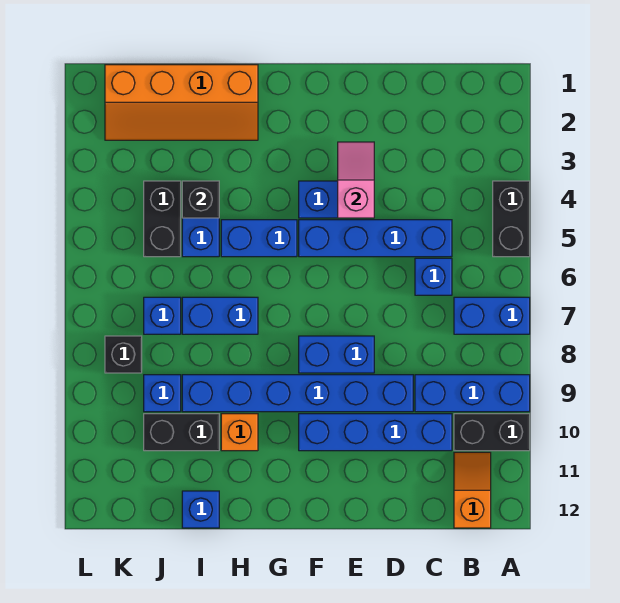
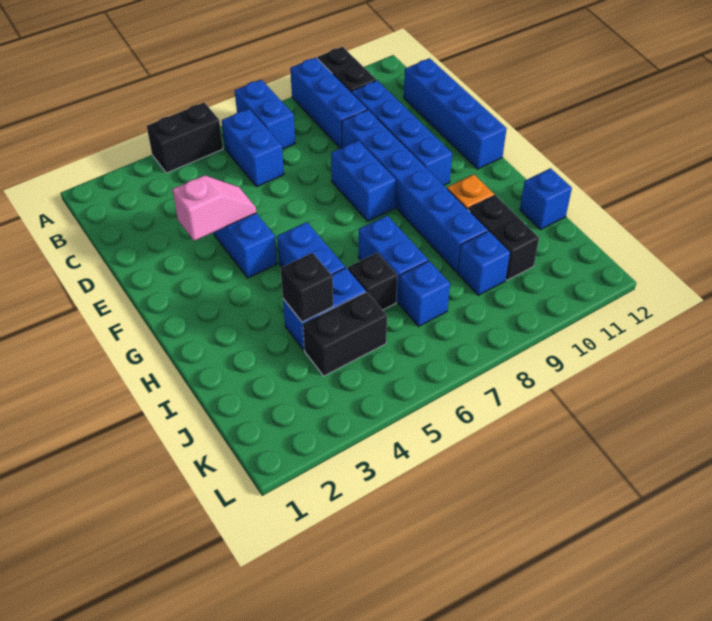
orange 1x2 slope [454,452,491,528] -> none
blue 1x4 brick [299,220,452,257] -> blue 1x4 brick moved to [404,58,507,169]
blue 1x1 brick [415,258,452,295] -> blue 1x2 brick [222,109,284,187]
pink 1x2 slope [338,142,374,218] -> pink 1x2 slope turned to [172,175,256,241]
orange 2x4 slope [105,65,258,140] -> none
black 1x1 brick [105,336,142,373] -> black 1x1 brick moved to [348,253,397,310]

